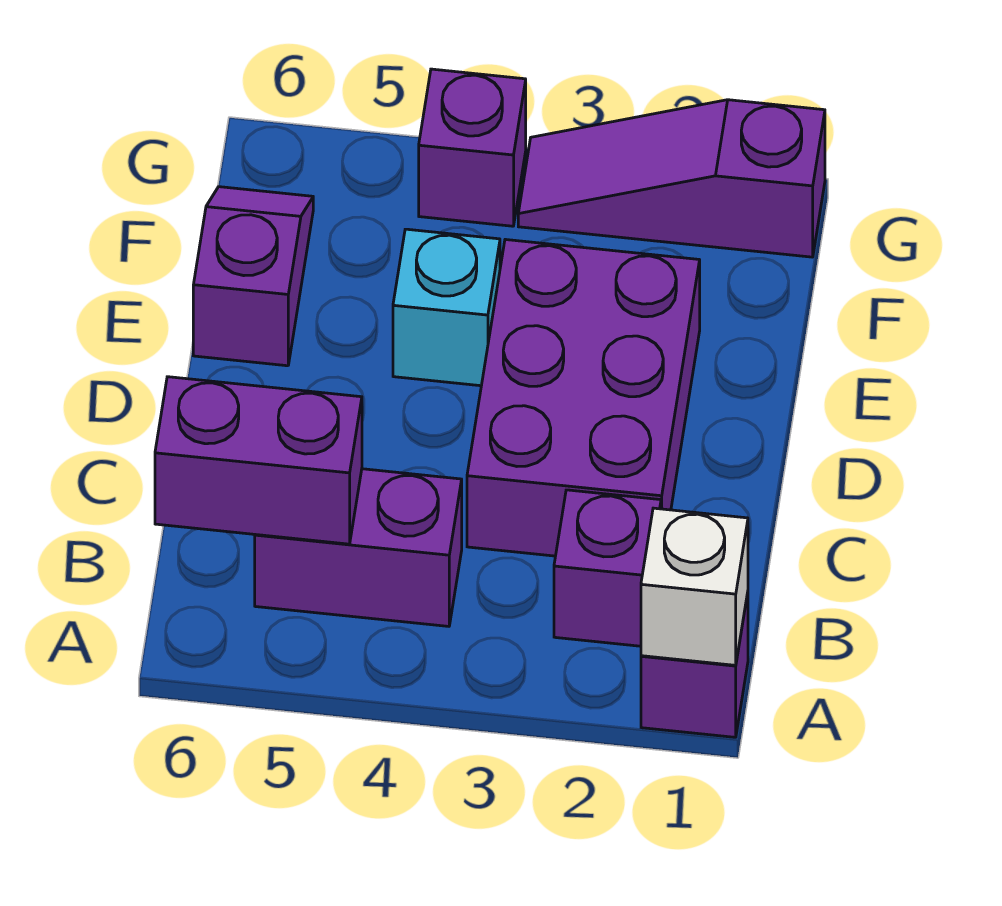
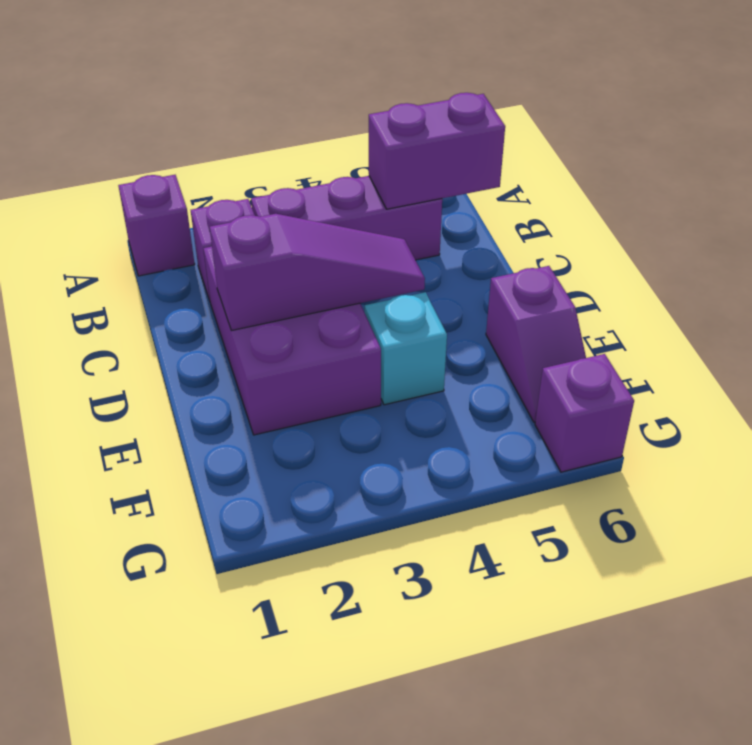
white 1x1 brick [641,508,748,665] -> none
purple 1x2 brick [255,469,462,626] -> purple 1x3 brick [251,176,442,260]
purple 1x3 slope [518,100,825,257] -> purple 1x3 slope moved to [210,214,425,331]
purple 1x1 brick [419,69,526,226] -> purple 1x1 brick moved to [535,354,634,472]

